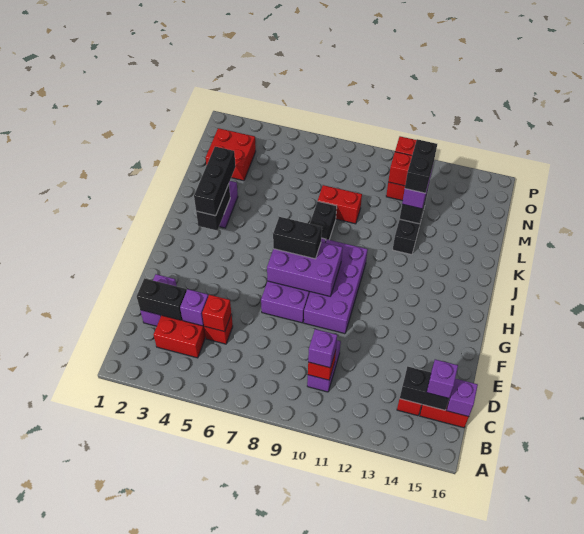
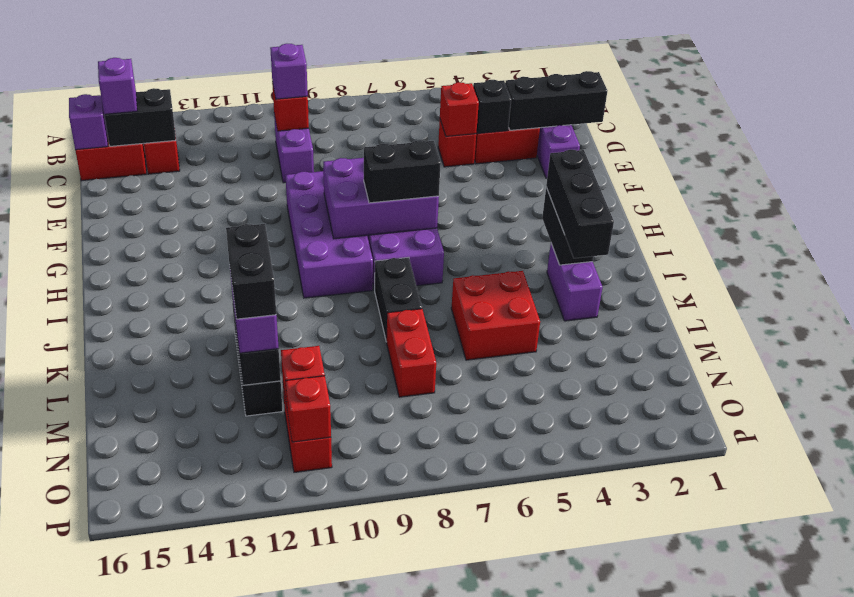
black 1x2 brick [137,278,187,320] -> black 1x3 brick [505,71,607,130]
purple 1x1 brick [180,289,208,326] -> black 1x1 brick [473,80,511,133]
red 1x2 brick [318,185,362,224] -> red 1x2 brick turned to [387,309,436,397]
red 2x2 brick [206,128,256,181] -> red 2x2 brick moved to [451,271,540,360]

